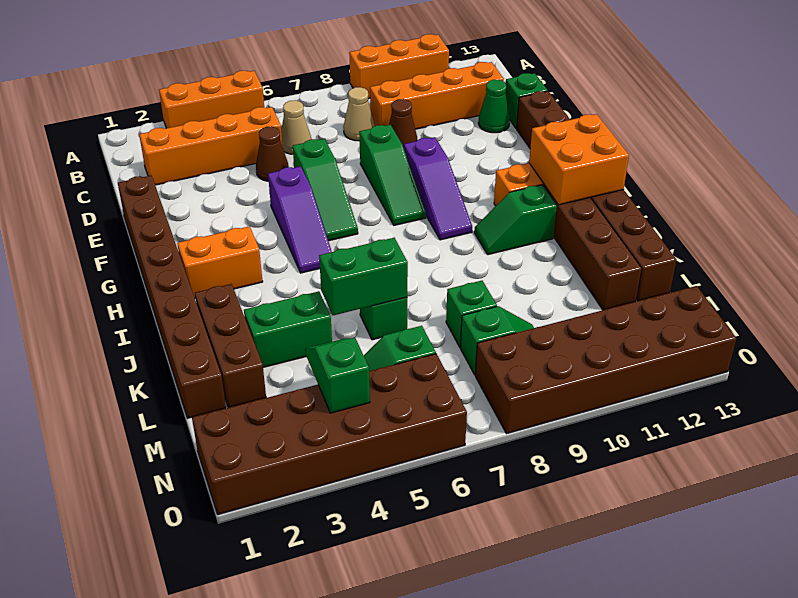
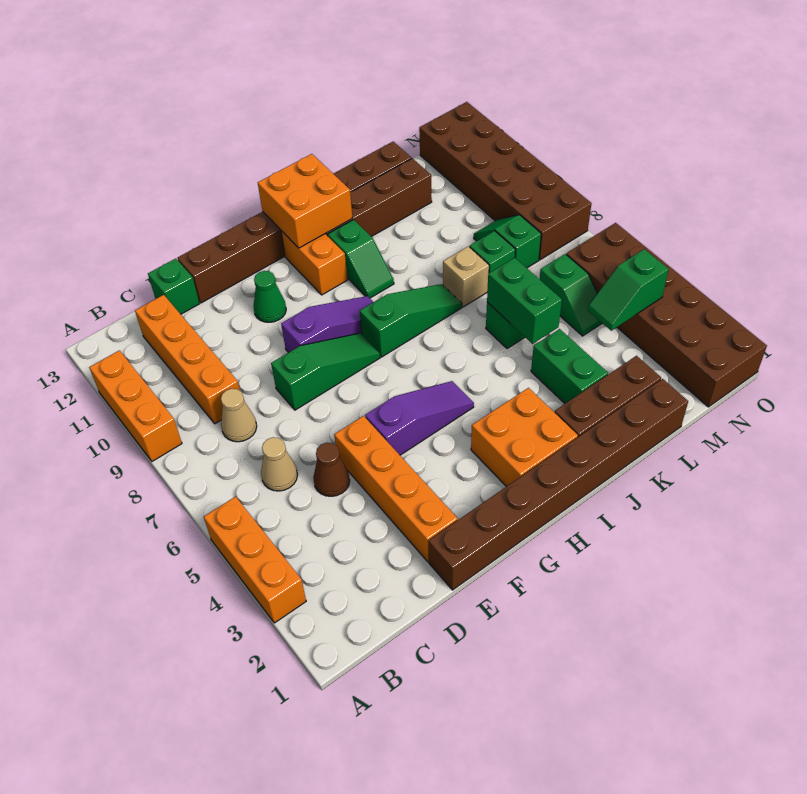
orange 1x4 brick [139,107,283,185] -> orange 1x4 brick moved to [334,416,458,562]
brown 1x1 cone [389,99,417,148] -> none
green 1x1 cone [478,80,510,133] -> green 1x1 cone moved to [253,271,286,322]
green 1x3 slope [293,139,358,241] -> green 1x3 slope moved to [360,284,462,357]
orange 1x2 brick [177,226,263,298] -> orange 2x2 brick [471,388,578,487]
none -> tan 1x1 brick [443,246,489,307]

